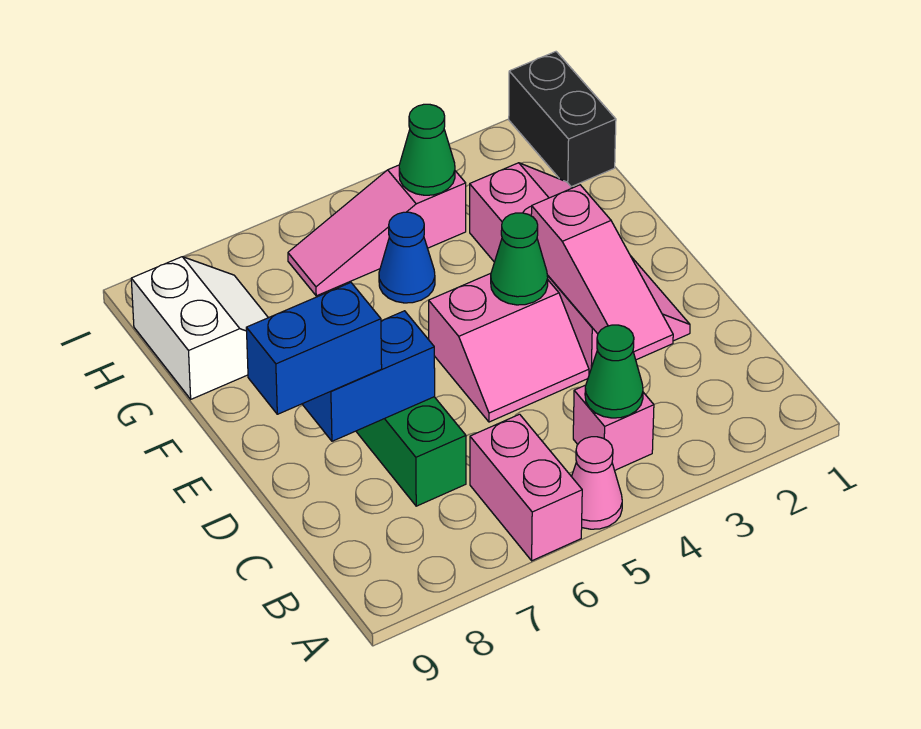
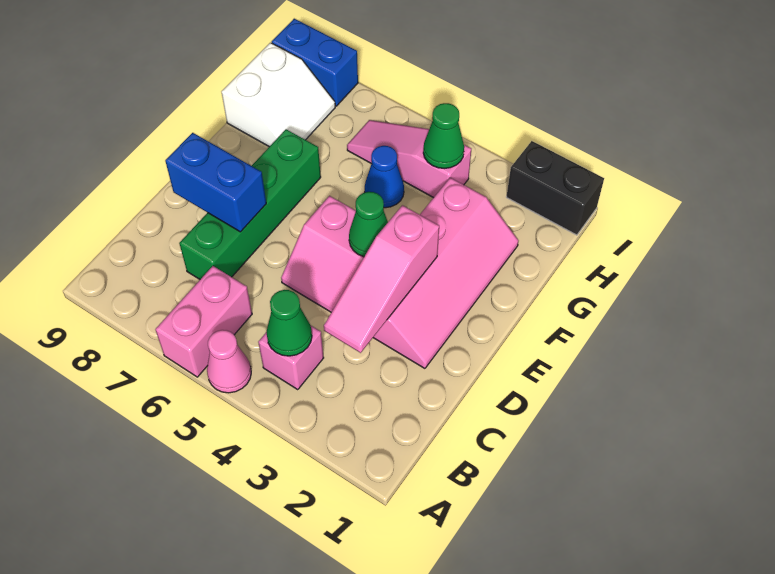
blue 1x2 brick [246,283,382,414] -> blue 1x2 brick moved to [272,19,358,106]
black 1x2 brick [509,52,616,187] -> black 1x2 brick turned to [507,141,604,235]

